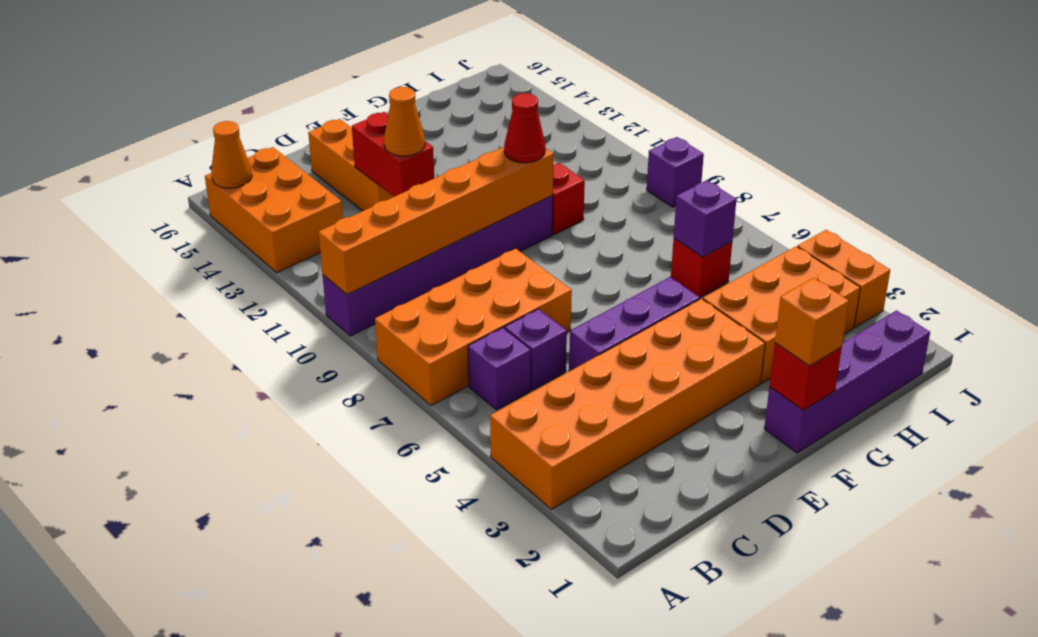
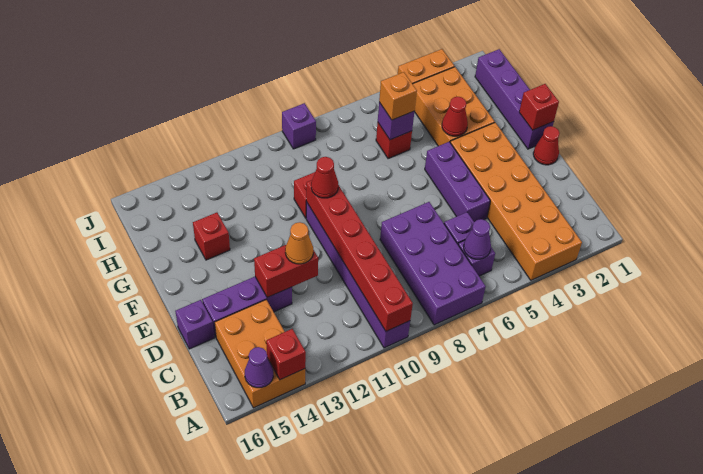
orange 2x4 brick [375,249,572,406] -> purple 2x4 brick [380,202,486,325]
orange 1x6 brick [319,147,554,295] -> red 1x6 brick [306,180,413,331]
orange 2x3 brick [205,147,343,272] -> orange 2x3 brick turned to [215,300,305,408]
none -> red 1x1 brick [266,329,306,380]
orange 1x1 cone [211,121,252,188] -> purple 1x1 cone [245,347,273,388]
none -> purple 1x1 cone [464,219,491,259]
orange 1x3 brick [308,119,394,211] -> purple 1x3 brick [202,277,292,337]
none -> purple 1x1 brick [175,300,214,349]
none -> red 1x1 cone [533,126,560,165]
orange 1x1 brick [775,278,849,366] -> orange 1x1 brick moved to [379,72,417,120]
none -> red 1x1 cone [442,97,468,136]
none -> red 1x1 brick [193,213,230,260]

